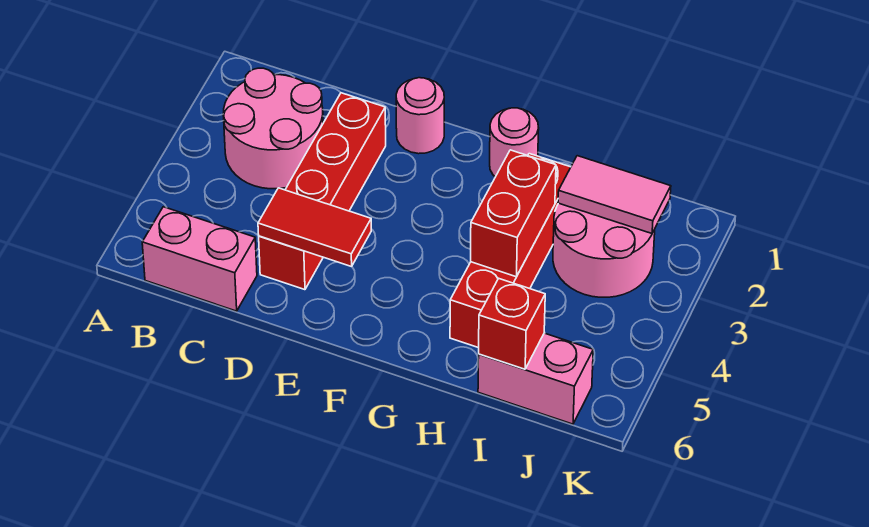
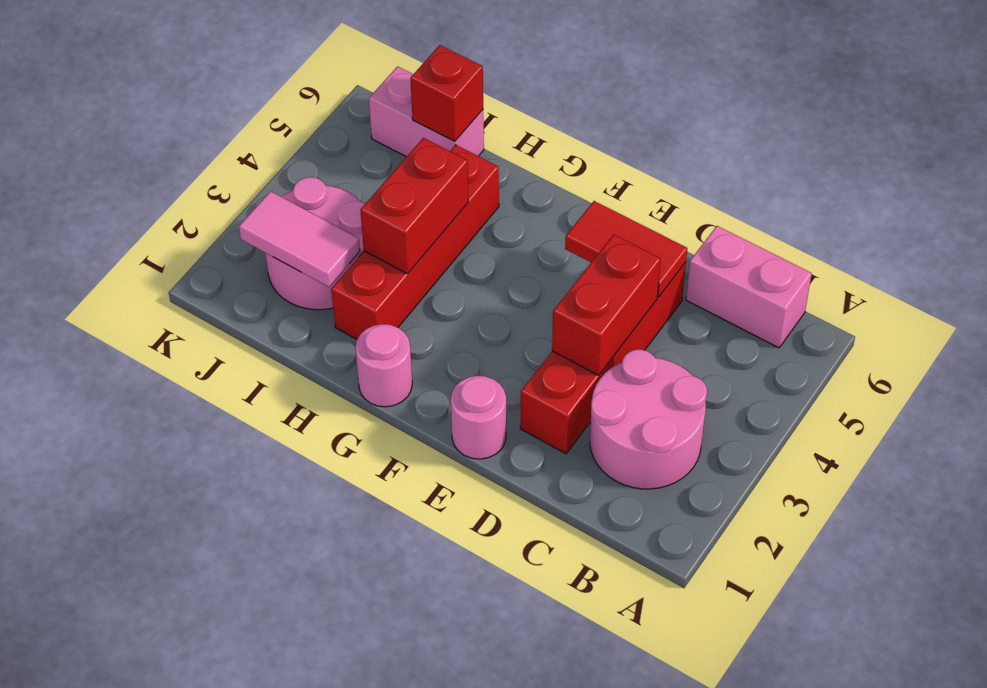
none -> red 1x2 brick [552,235,661,375]

